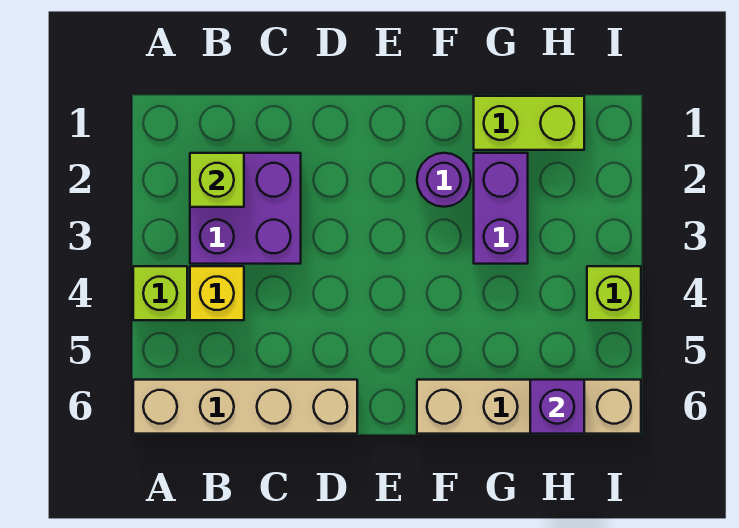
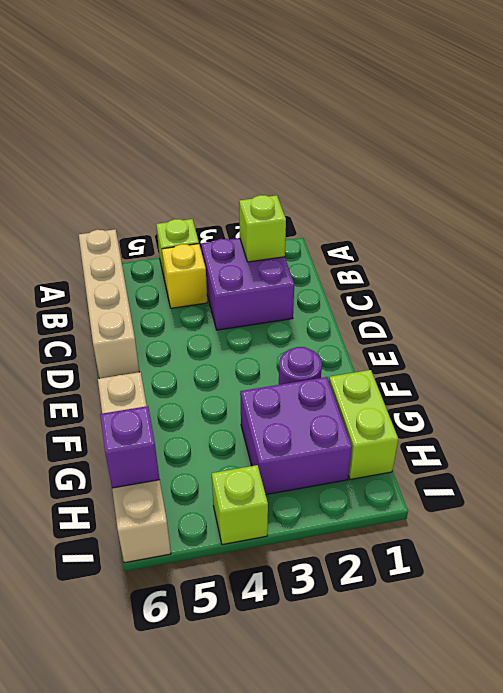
purple 1x2 brick [474,153,528,264] -> purple 2x2 brick [240,377,352,495]

